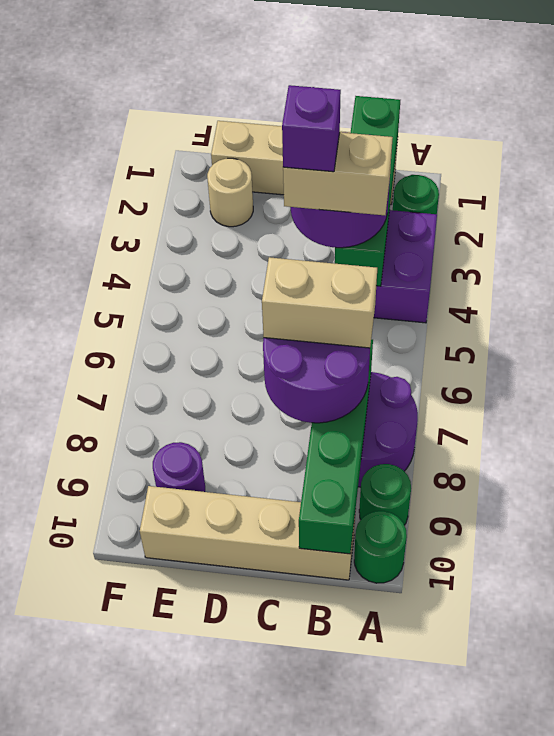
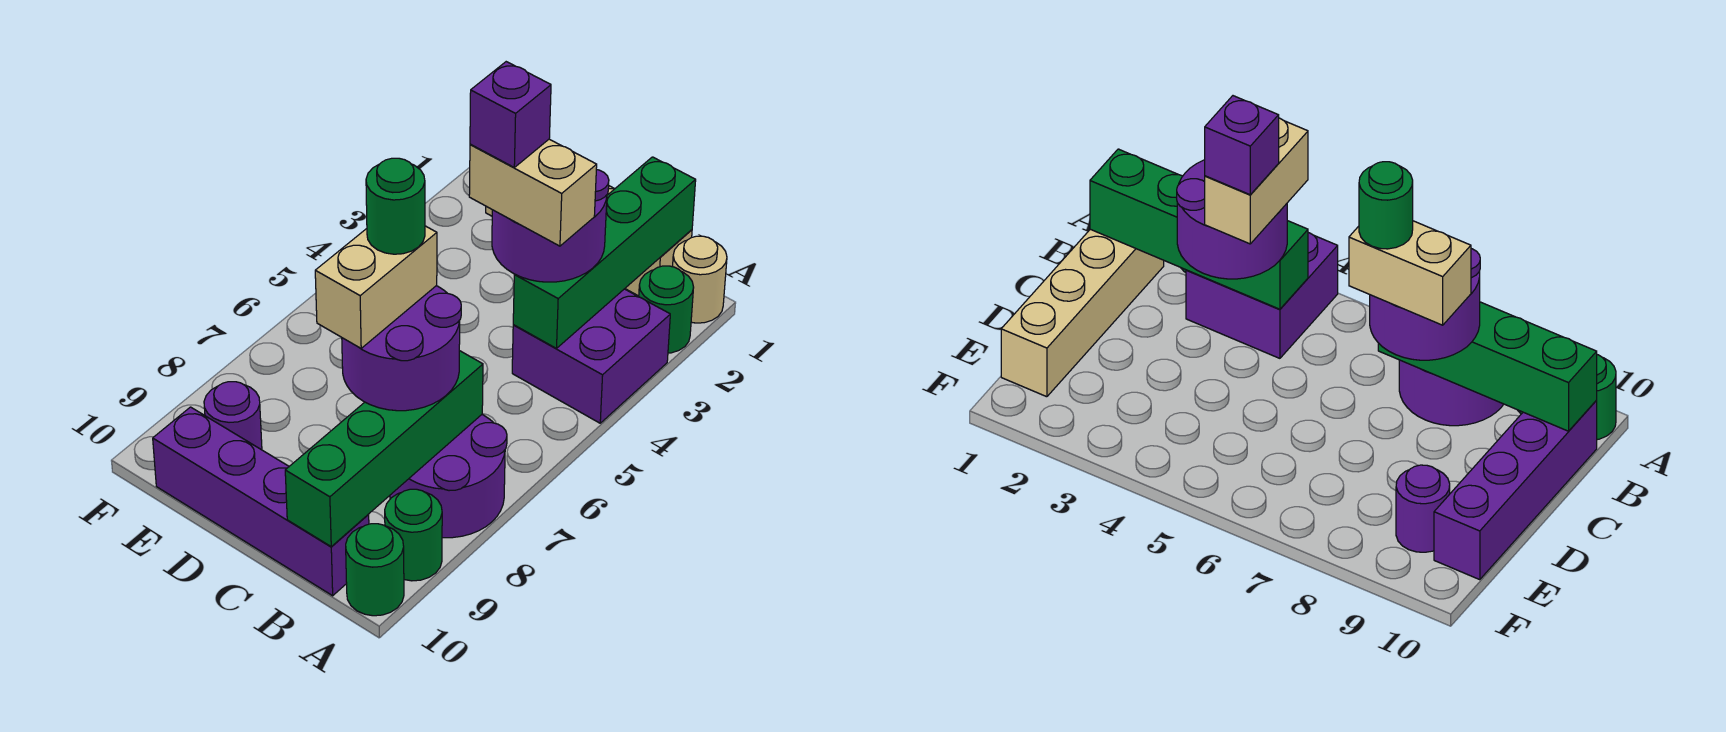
tan 1x2 brick [262,257,377,348] -> tan 1x2 brick turned to [315,226,437,348]
tan 1x4 brick [140,486,355,580] -> purple 1x4 brick [153,407,369,596]
none -> green 1x1 round brick [366,158,425,254]
tan 1x1 round brick [207,158,253,227] -> tan 1x1 round brick moved to [673,236,727,323]

